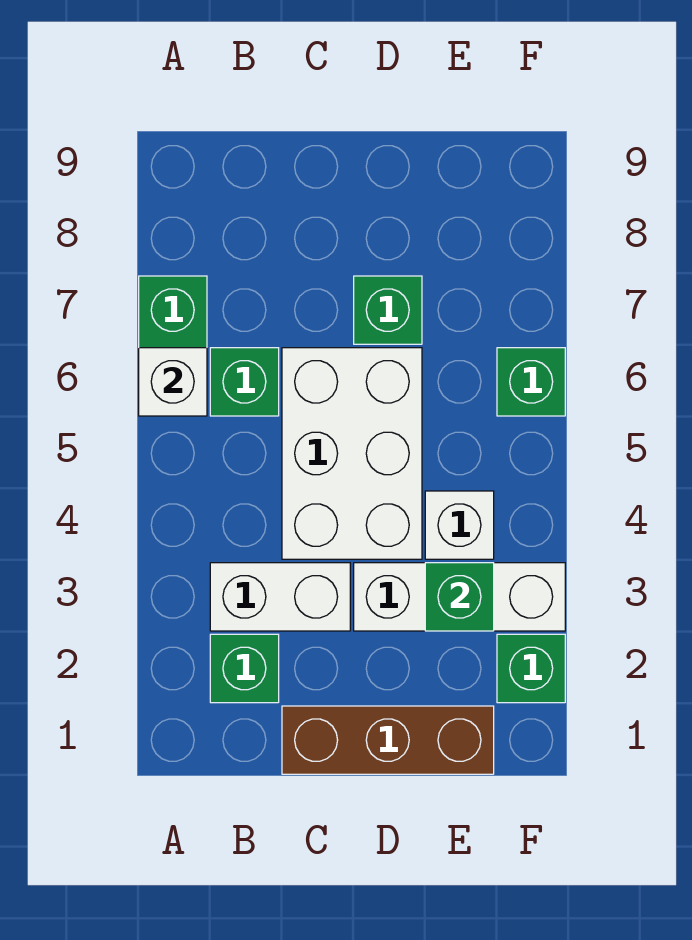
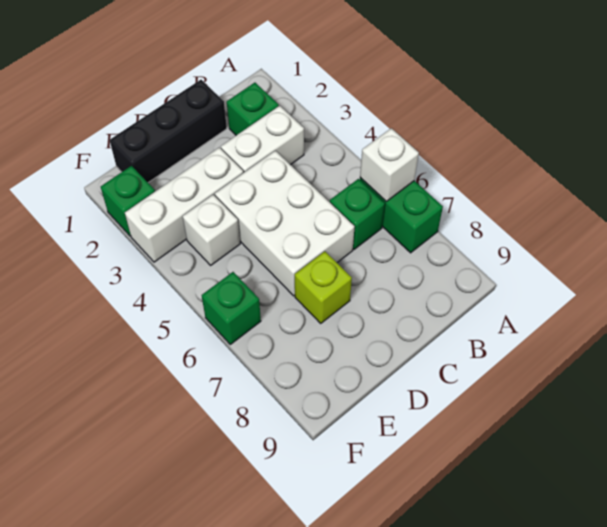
brown 1x3 brick [282,706,494,774] -> black 1x3 brick [110,80,227,182]
green 1x1 brick [354,276,422,344] -> lime 1x1 brick [295,251,352,323]
green 1x1 brick [425,563,494,631] -> none

